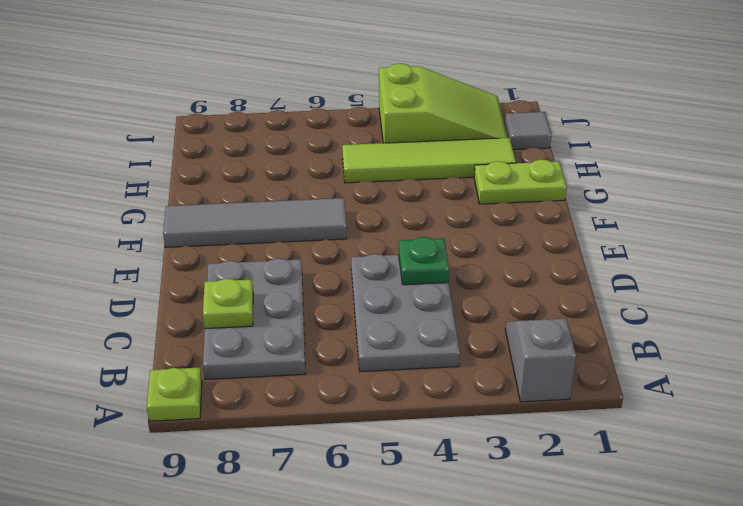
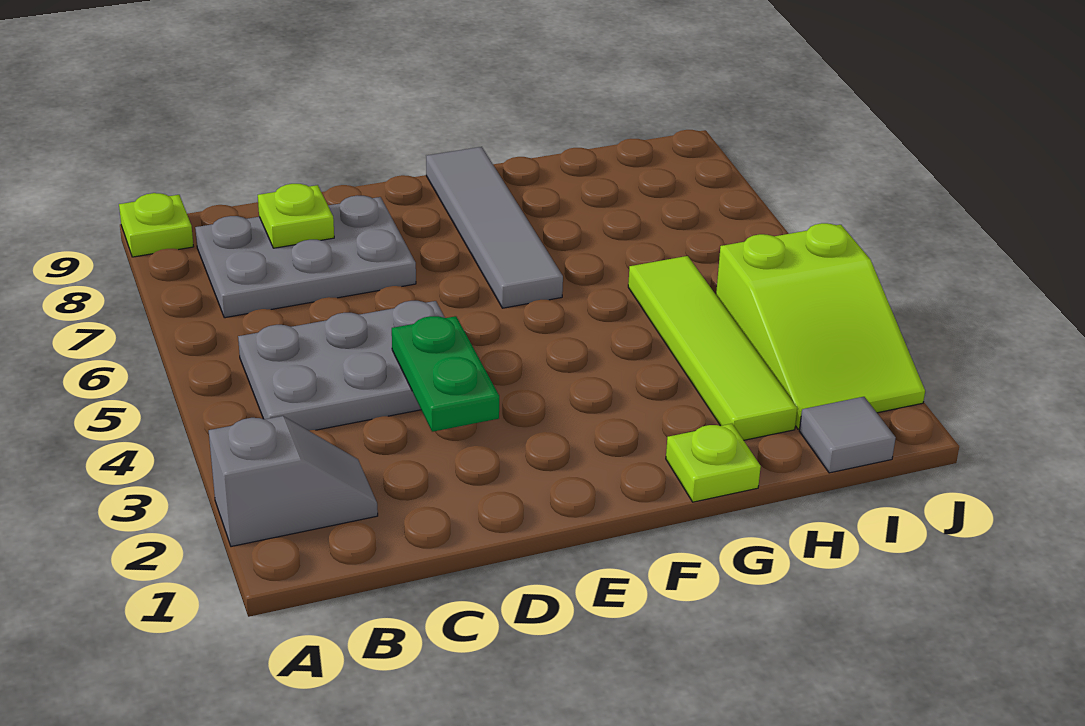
green 1x1 plate [399,237,449,285] -> green 1x2 plate [392,316,499,432]
lime 1x2 plate [474,159,567,204] -> lime 1x1 plate [666,424,761,502]

